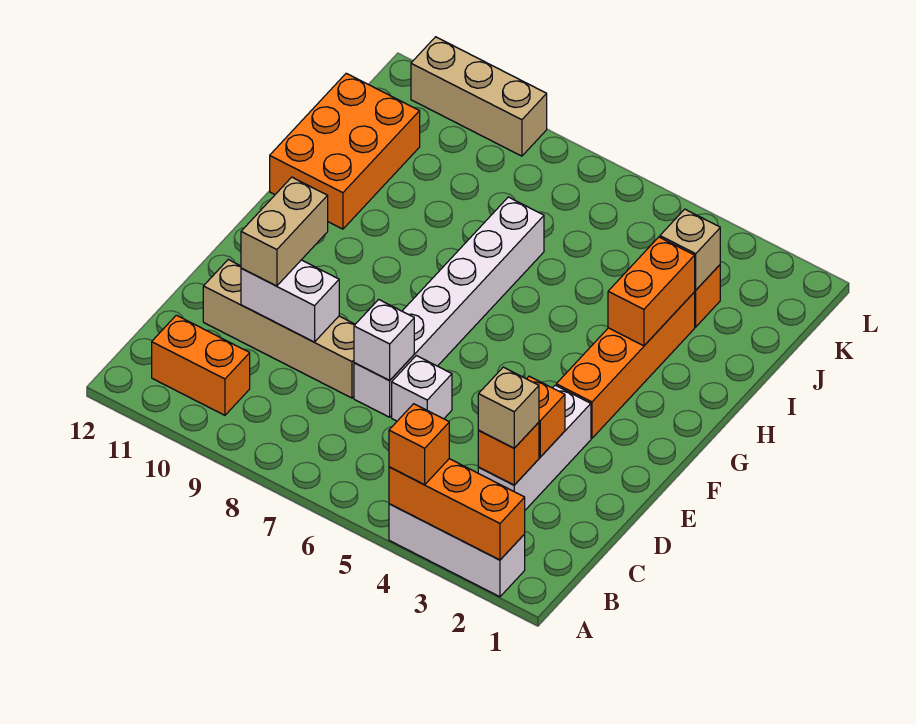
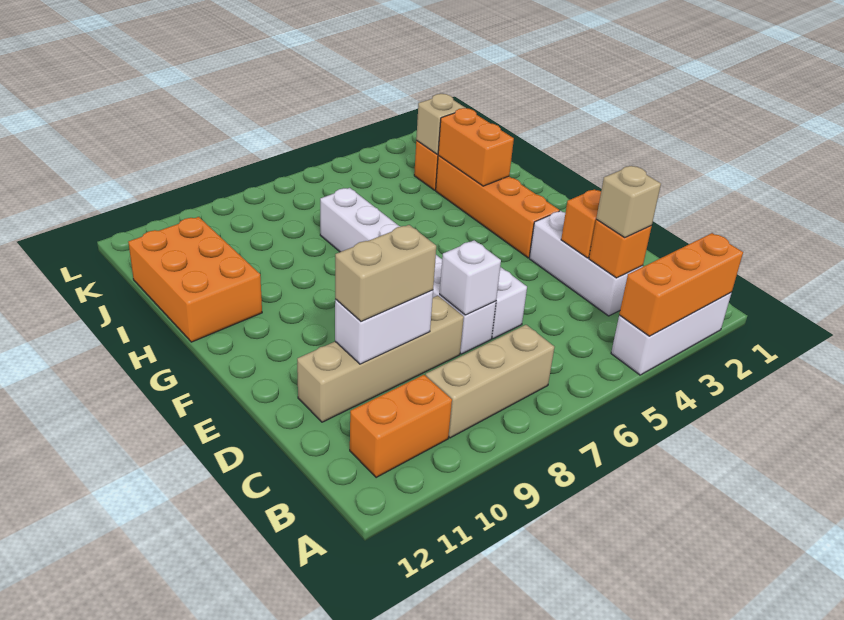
orange 1x1 brick [389,404,449,485] -> none
tan 1x2 brick [241,177,328,286] -> tan 1x2 brick turned to [335,225,436,321]
tan 1x3 brick [411,37,547,156] -> tan 1x3 brick moved to [426,325,554,438]

